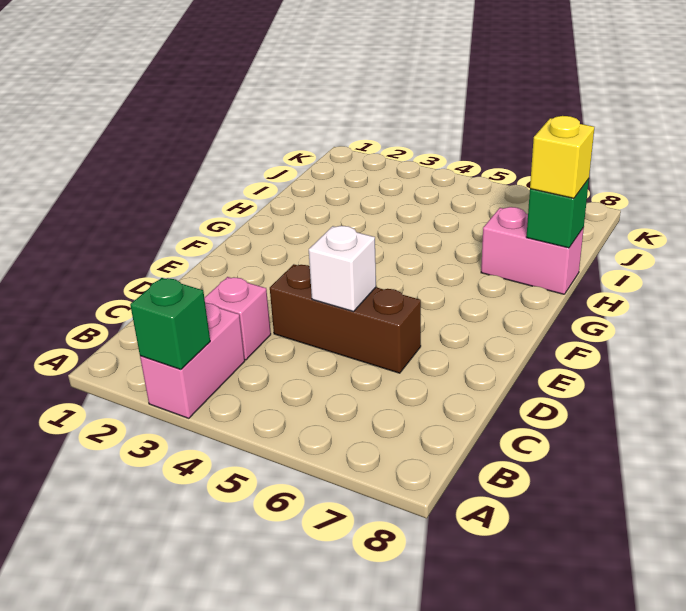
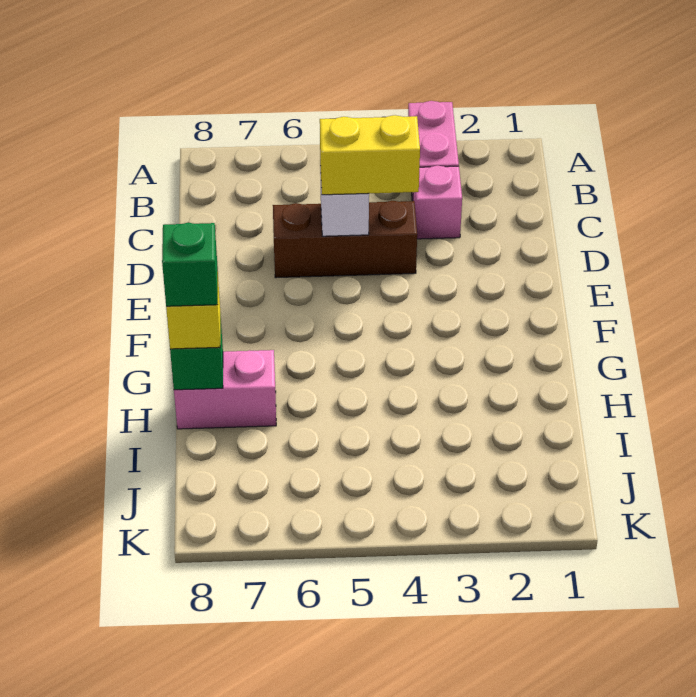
green 1x1 brick [130,278,210,370] -> green 1x1 brick moved to [162,223,218,307]
none -> yellow 1x2 brick [320,115,420,195]

